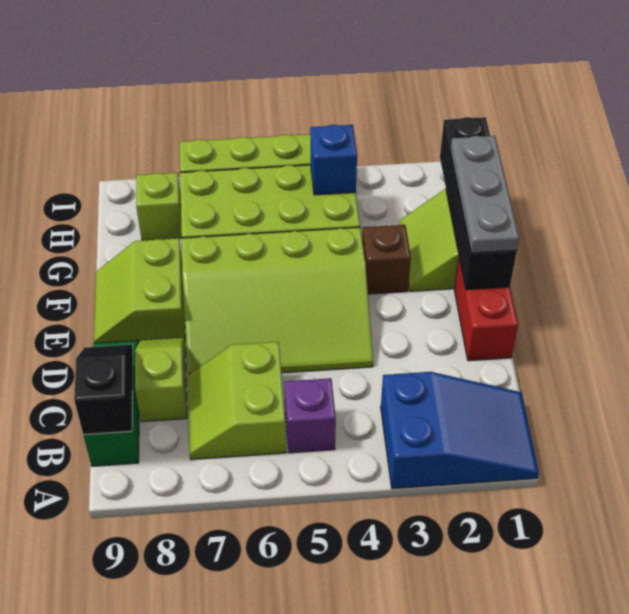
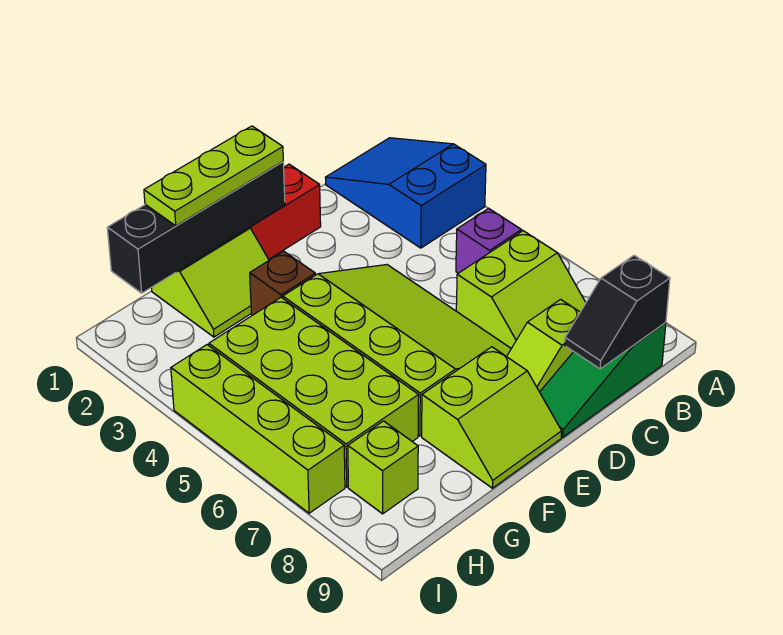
grey 1x3 plate [450,136,519,253] -> lime 1x3 plate [144,126,283,226]
blue 1x1 brick [310,125,357,195] -> none

